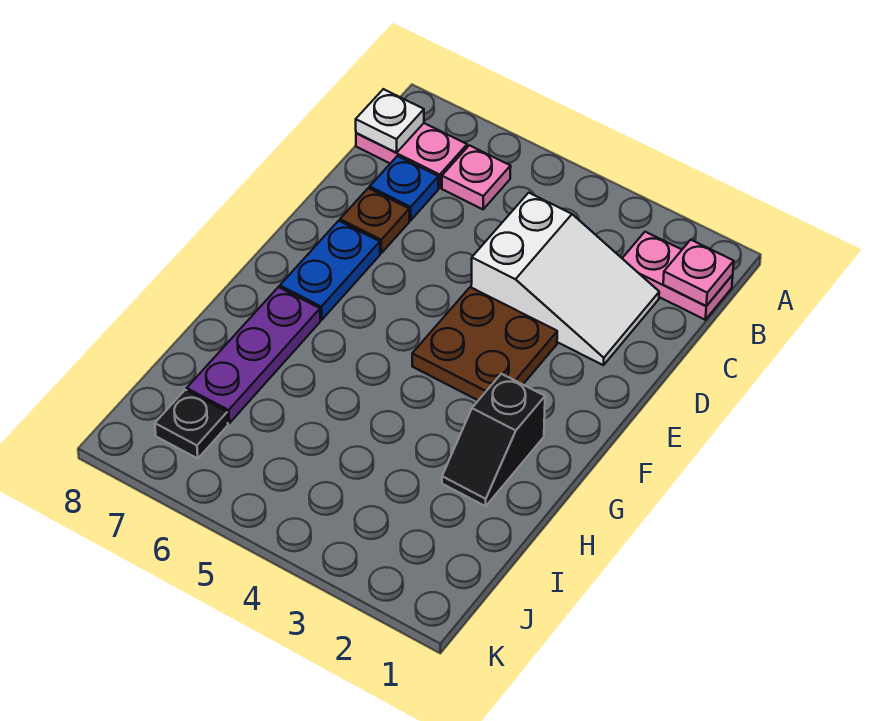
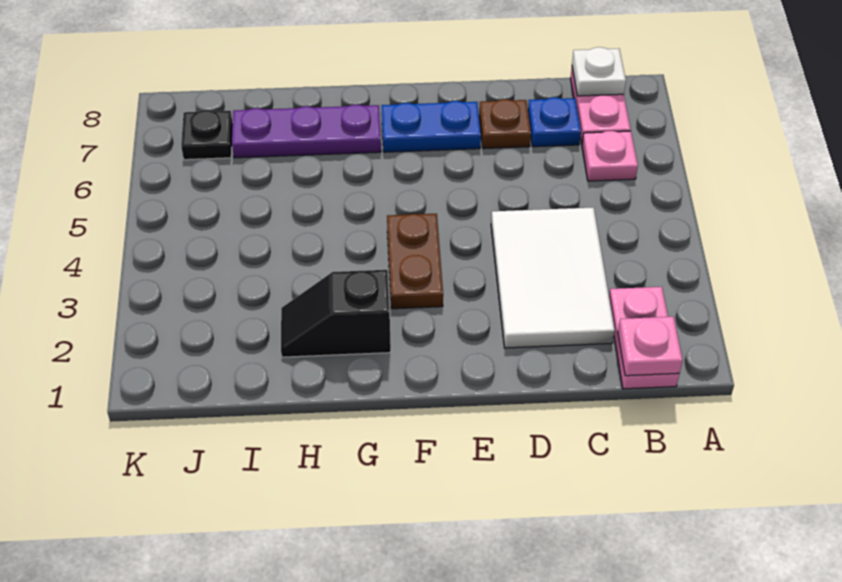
white 2x3 slope [471,193,659,365] -> white 2x3 tile [491,207,615,348]
brown 2x2 plate [412,287,557,400] -> brown 1x2 plate [387,214,443,309]

